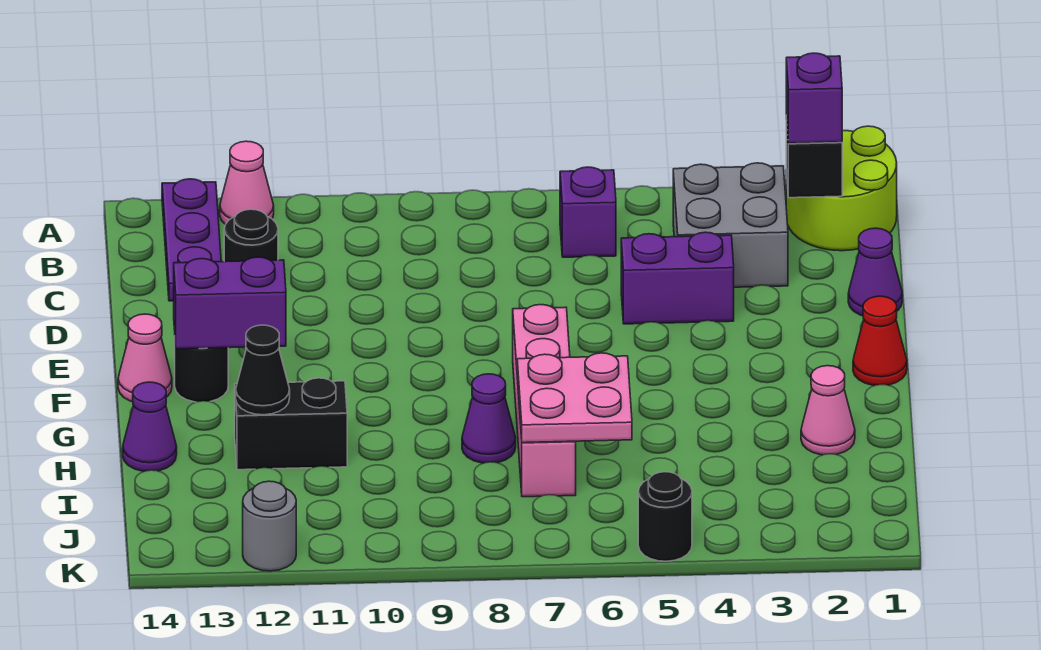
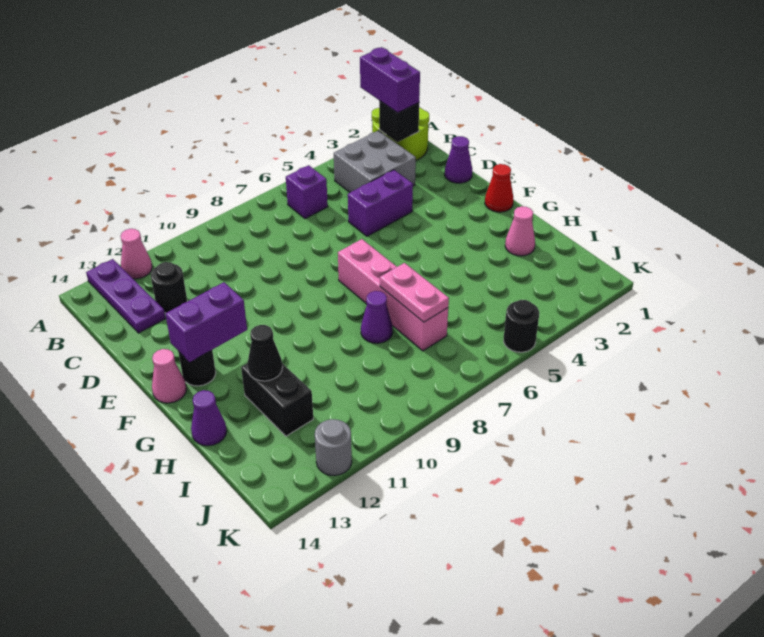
purple 1x1 brick [786,53,842,143] -> purple 1x2 brick [360,47,420,113]
pink 2x2 plate [517,353,632,443] -> pink 1x2 plate [380,263,449,322]
black 1x2 brick [235,378,347,470] -> black 1x2 brick turned to [241,363,313,436]

